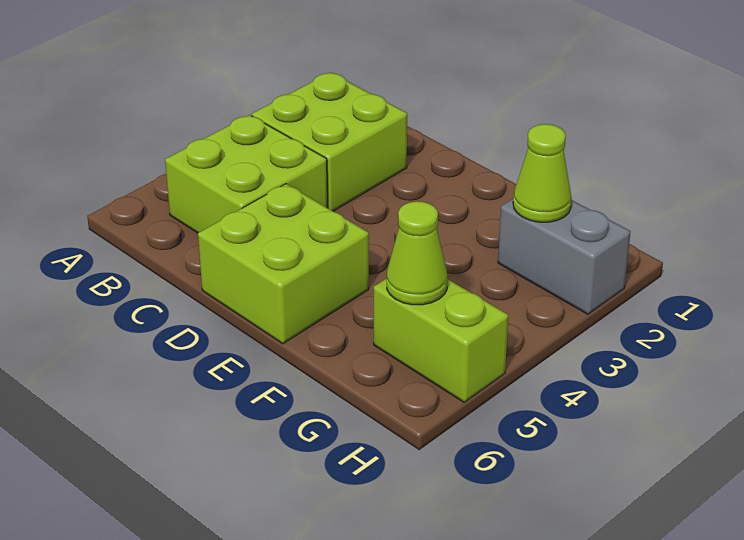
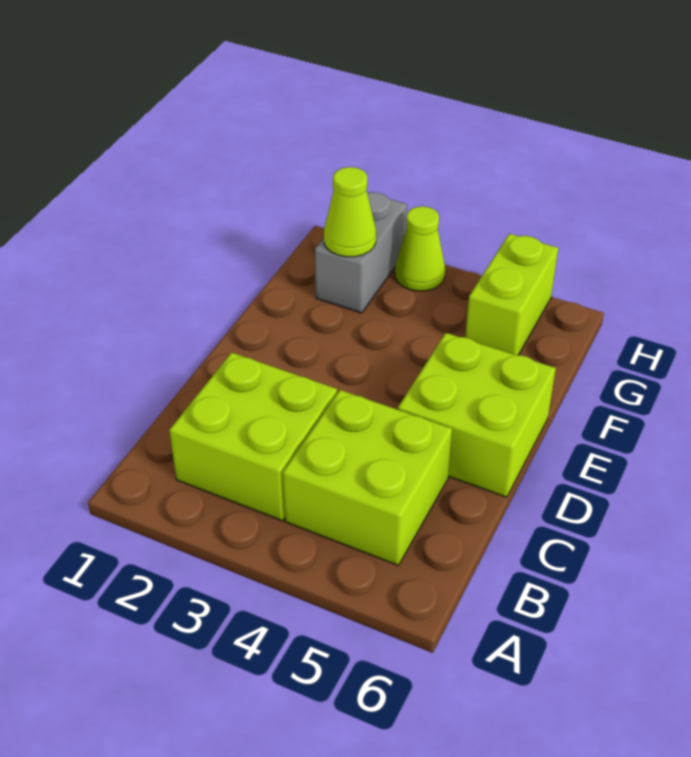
lime 1x1 cone [387,201,448,305] -> lime 1x1 cone moved to [395,206,445,291]

